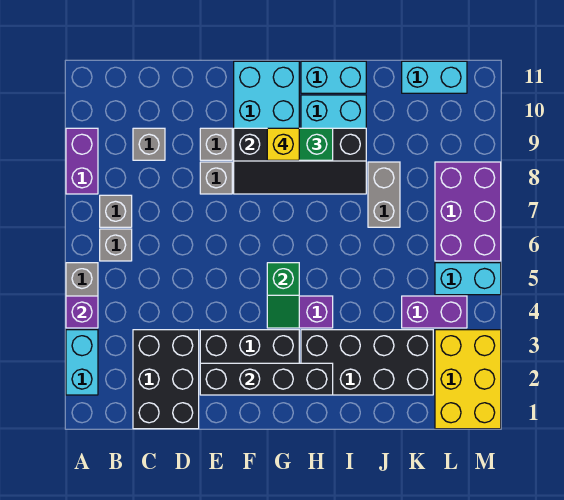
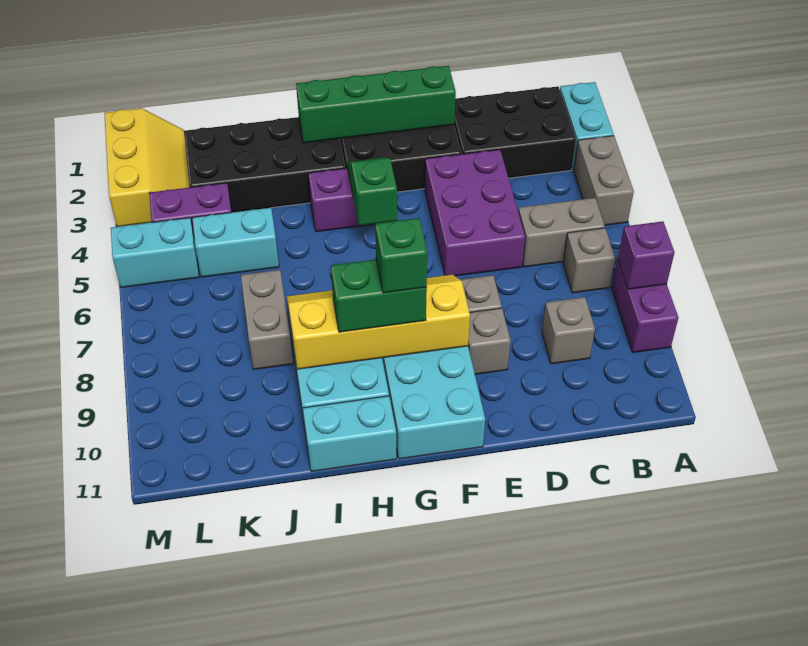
purple 1x1 brick [66,296,98,328] -> purple 1x1 brick moved to [618,221,675,289]
grey 1x1 brick [100,229,132,261] -> grey 1x2 brick [518,198,605,267]
black 2x3 brick [133,330,199,429] -> black 2x3 brick turned to [454,86,576,178]
black 1x4 brick [200,363,333,395] -> green 1x4 brick [296,66,456,143]
black 2x4 slope [234,128,366,194] -> yellow 2x4 slope [287,275,470,369]
yellow 1x1 brick [267,128,299,160] -> green 1x1 brick [375,218,427,293]
cyan 1x2 brick [402,61,467,93] -> cyan 1x2 brick moved to [193,208,279,277]
yellow 2x3 brick [435,330,501,429] -> yellow 2x3 slope [104,108,189,227]
purple 2x3 brick [435,162,501,261] -> purple 2x3 brick moved to [425,150,525,276]

